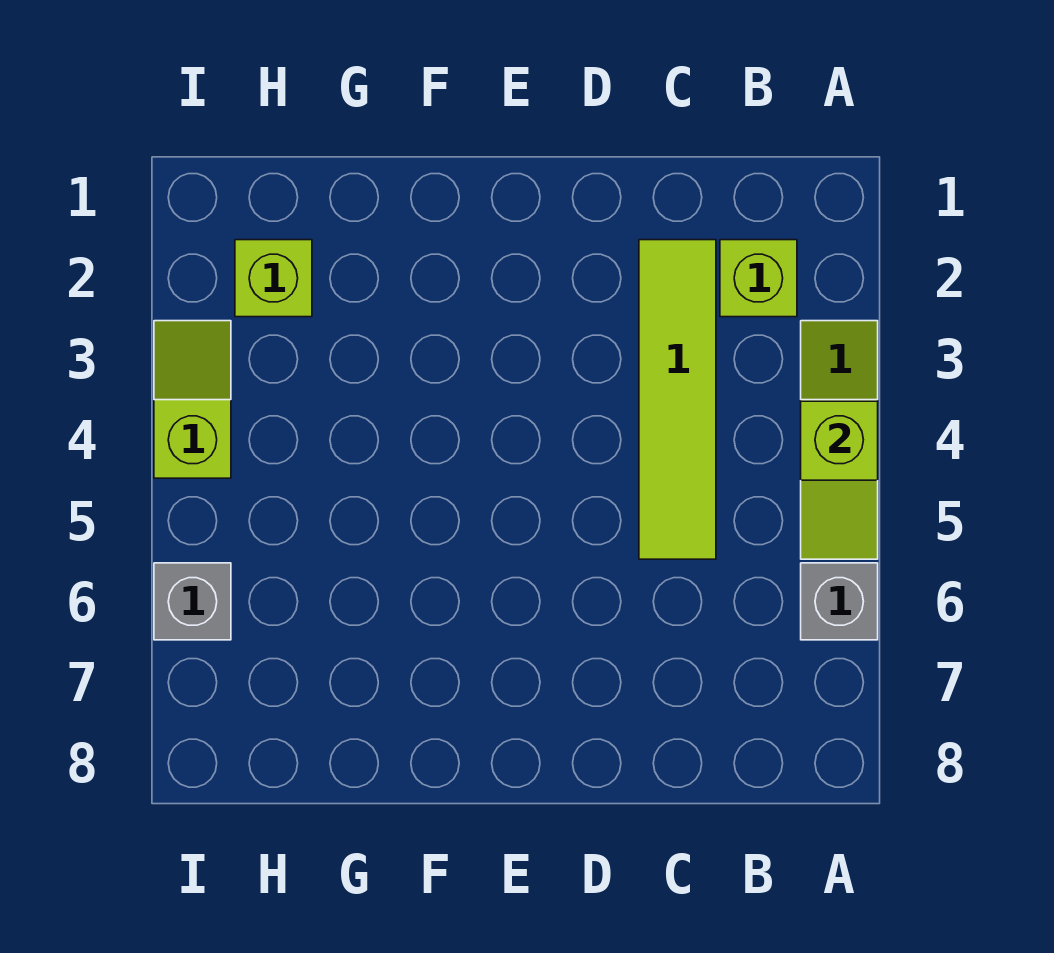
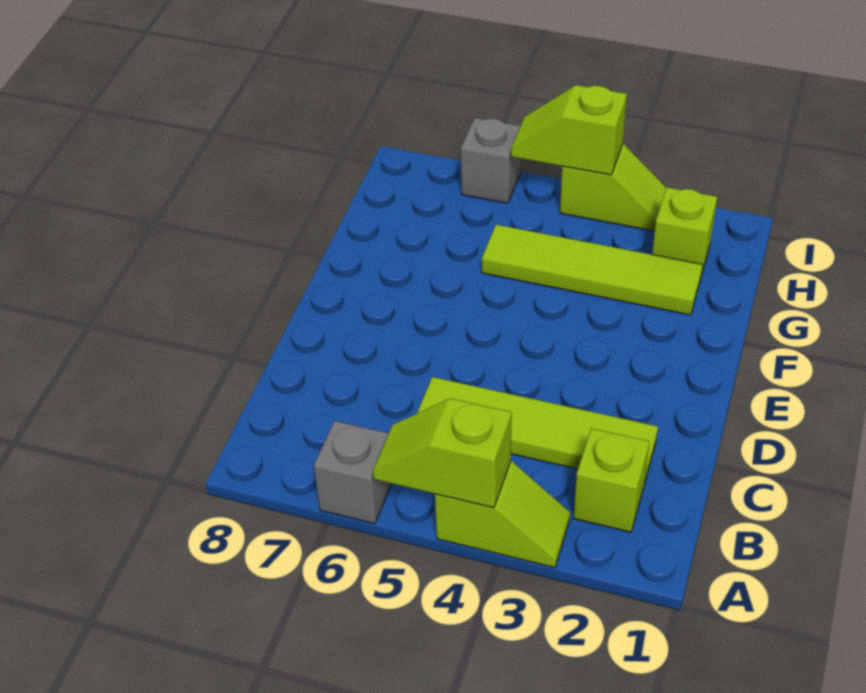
none -> lime 1x4 tile [482,225,703,315]
none -> lime 1x2 slope [511,85,627,175]

